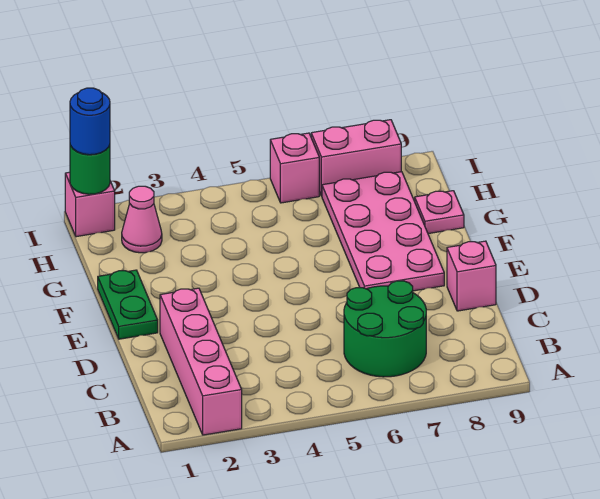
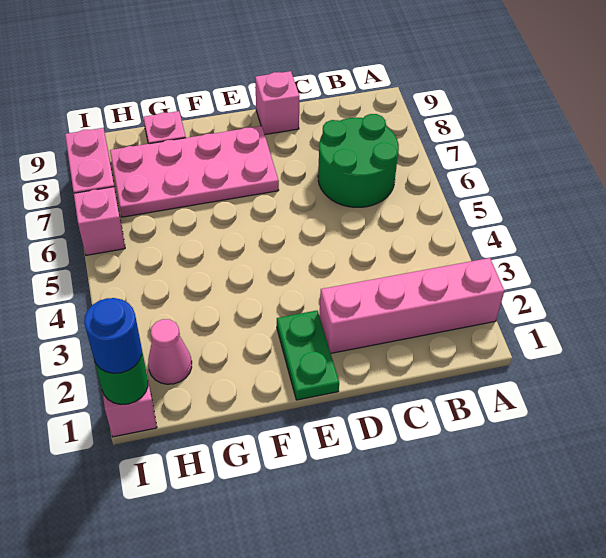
green 1x2 plate [98,270,158,339] -> green 1x2 plate turned to [277,311,339,400]

